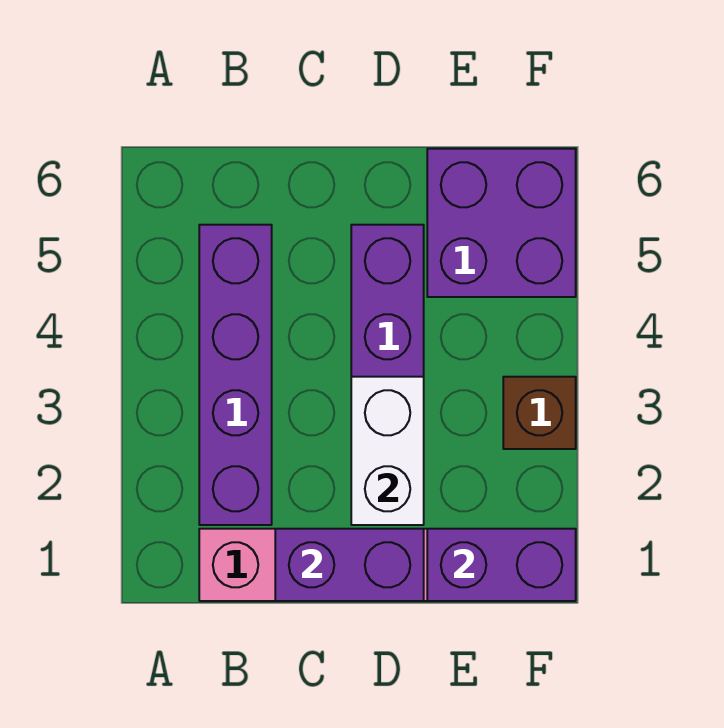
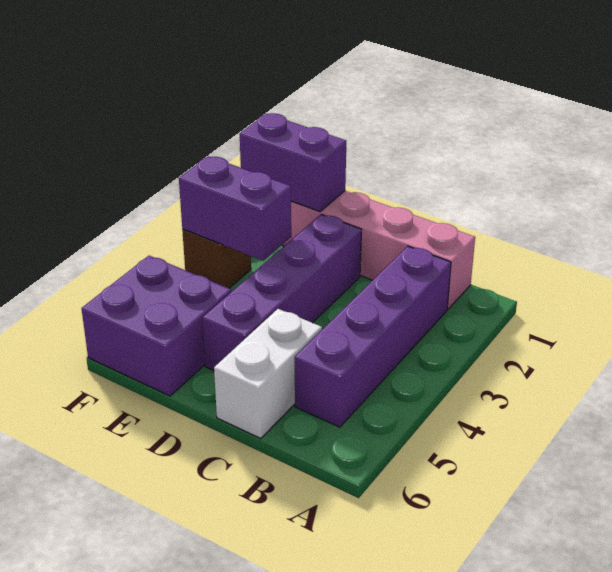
purple 1x2 brick [275,529,424,601] -> purple 1x2 brick moved to [179,156,291,261]
white 1x2 brick [351,377,424,525] -> white 1x2 brick moved to [214,309,322,438]

